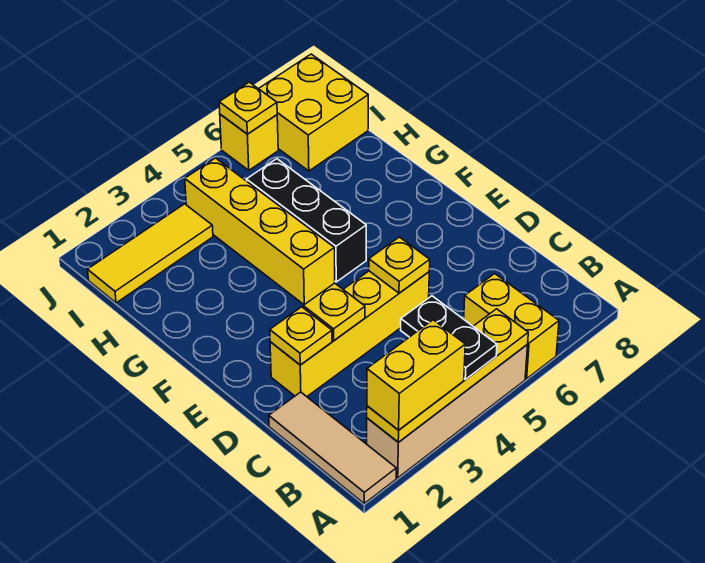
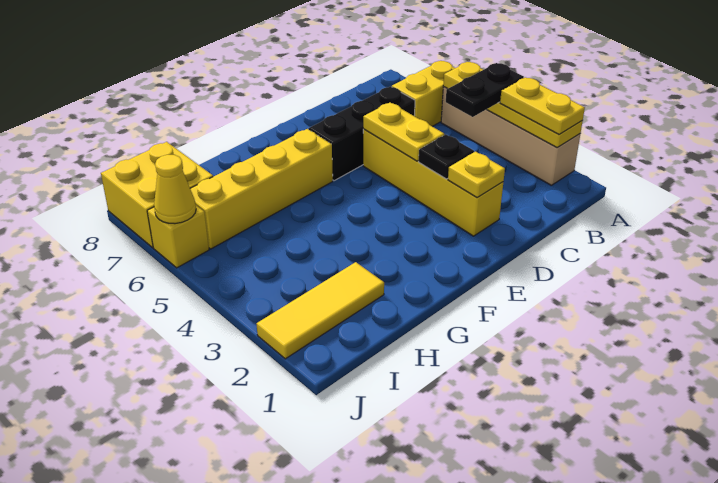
tan 1x3 tile [269,392,396,503] -> none
yellow 1x2 brick [367,320,465,430] -> yellow 1x2 plate [500,77,585,134]
yellow 1x1 plate [303,283,365,340] -> black 1x1 plate [419,134,474,179]
yellow 1x1 plate [369,237,430,293] -> yellow 1x2 plate [363,103,444,161]
yellow 1x4 brick [185,158,335,305] -> yellow 1x4 brick moved to [190,129,333,249]
black 1x3 brick [246,159,366,282] -> black 1x3 brick moved to [309,86,415,181]
yellow 1x3 tile [88,204,213,303] -> yellow 1x3 tile turned to [257,262,384,359]
yellow 1x1 plate [219,82,277,134] -> yellow 1x1 cone [154,155,196,224]

